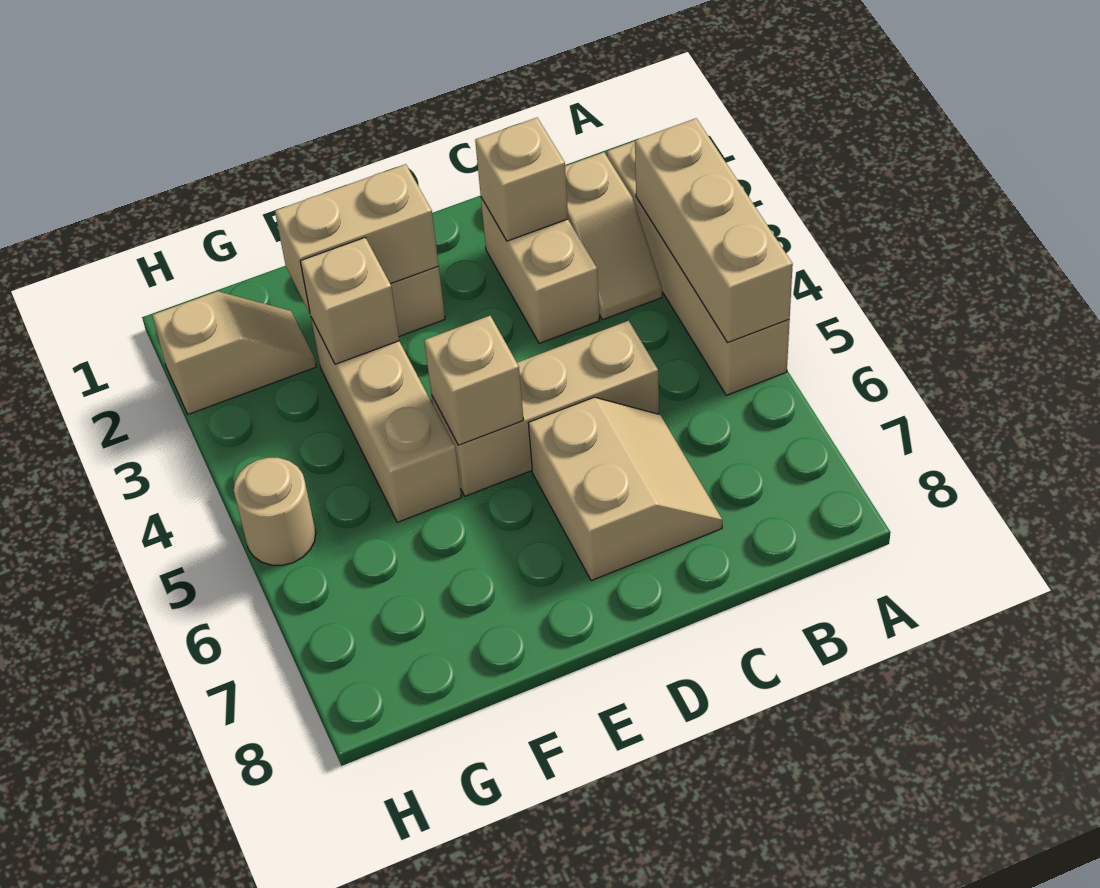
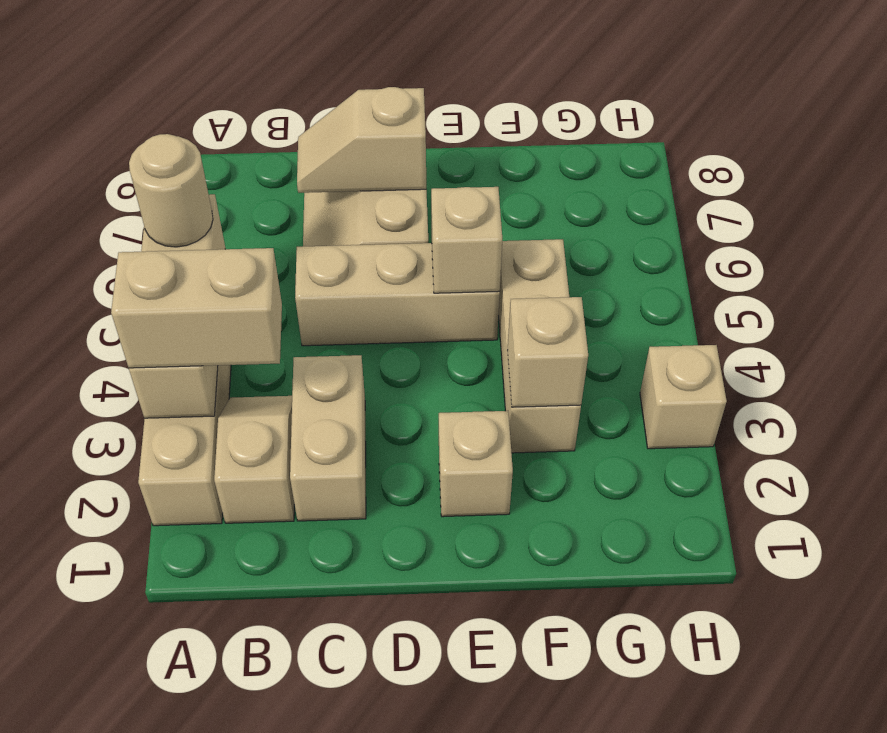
tan 1x1 brick [475,118,568,241] -> tan 1x1 brick moved to [640,345,727,449]
tan 1x2 brick [275,164,439,313] -> tan 1x2 brick moved to [111,248,282,368]
tan 1x2 slope [152,291,316,414] -> tan 1x2 slope moved to [297,87,426,193]
tan 1x1 round brick [234,458,316,565] -> tan 1x1 round brick moved to [129,134,213,247]

